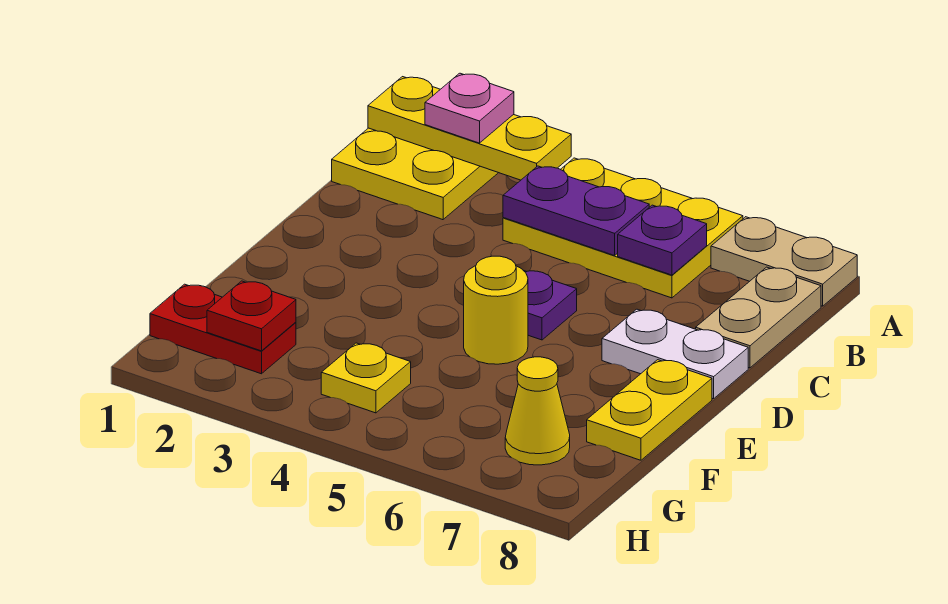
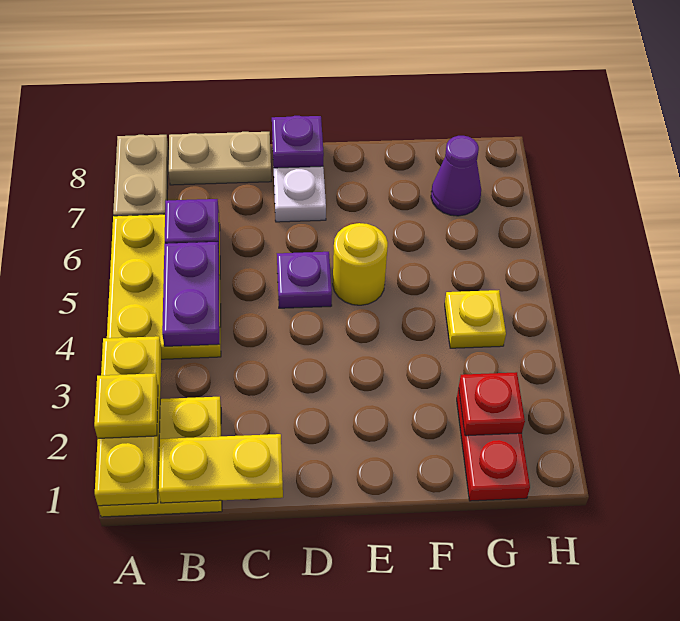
pink 1x1 plate [425,73,514,143] -> yellow 1x1 plate [94,373,158,438]
none -> purple 1x1 plate [272,116,324,168]
yellow 1x2 plate [587,360,712,460] -> yellow 1x2 plate moved to [159,434,283,503]
yellow 1x1 cone [505,357,570,465] -> purple 1x1 cone [431,136,481,216]

